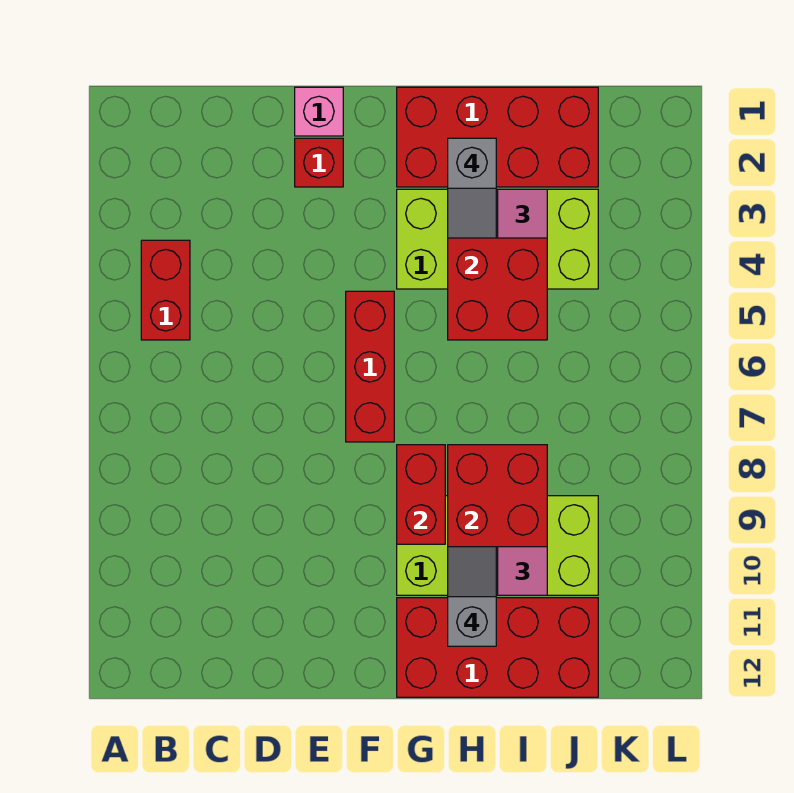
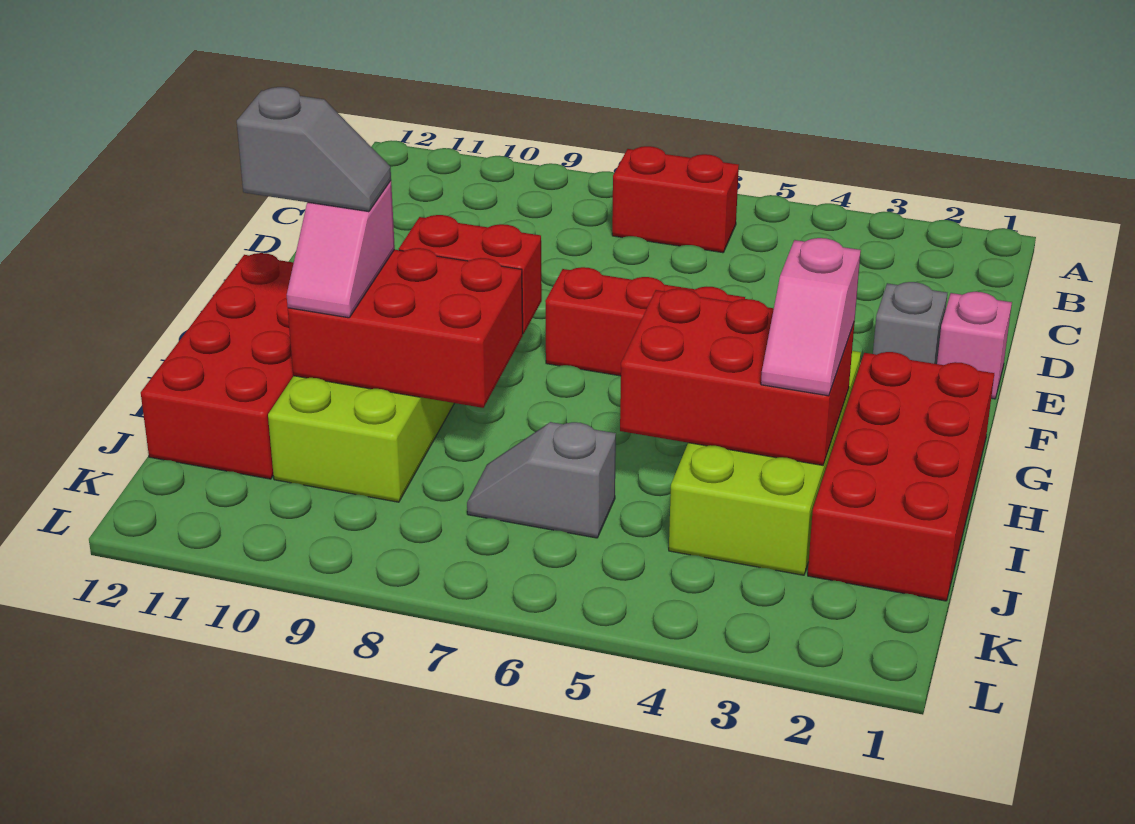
red 1x2 brick [141,240,190,340] -> red 1x2 brick moved to [612,146,739,253]
red 1x1 brick [295,138,343,187] -> grey 1x1 brick [873,282,947,364]
grey 1x2 slope [448,138,496,238] -> grey 1x2 slope moved to [467,422,616,538]

